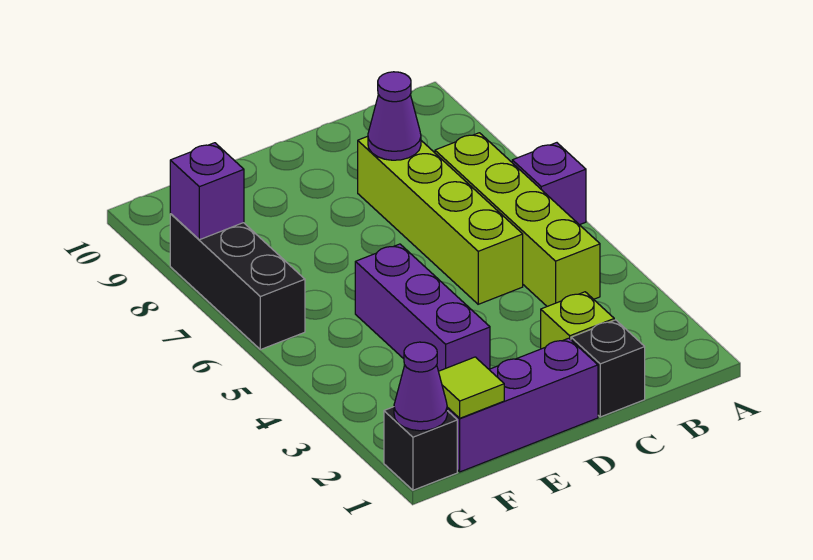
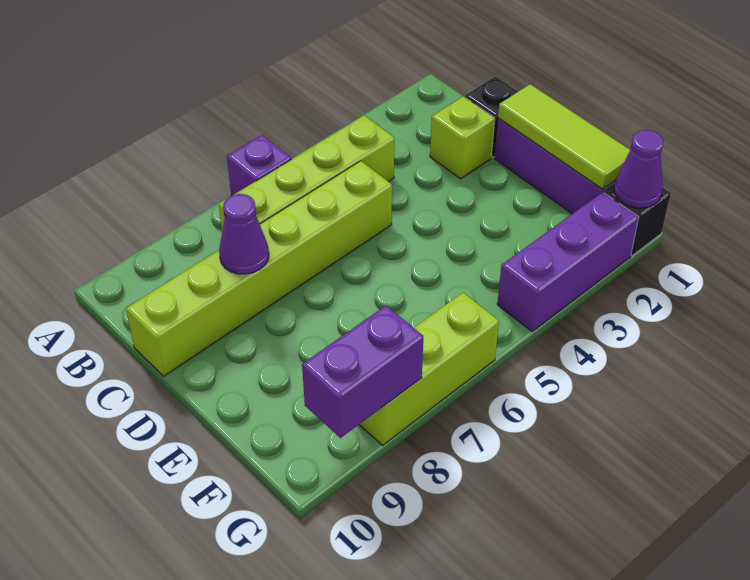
lime 1x4 brick [358,136,523,304] -> lime 1x6 brick [126,161,392,376]
purple 1x3 brick [355,244,490,371] -> purple 1x3 brick moved to [497,192,639,332]
lime 1x1 tile [439,357,504,418] -> lime 1x3 tile [498,84,630,189]
black 1x3 brick [170,214,305,350] -> lime 1x3 brick [359,293,499,445]
purple 1x1 brick [170,143,244,240] -> purple 1x2 brick [302,305,423,438]

